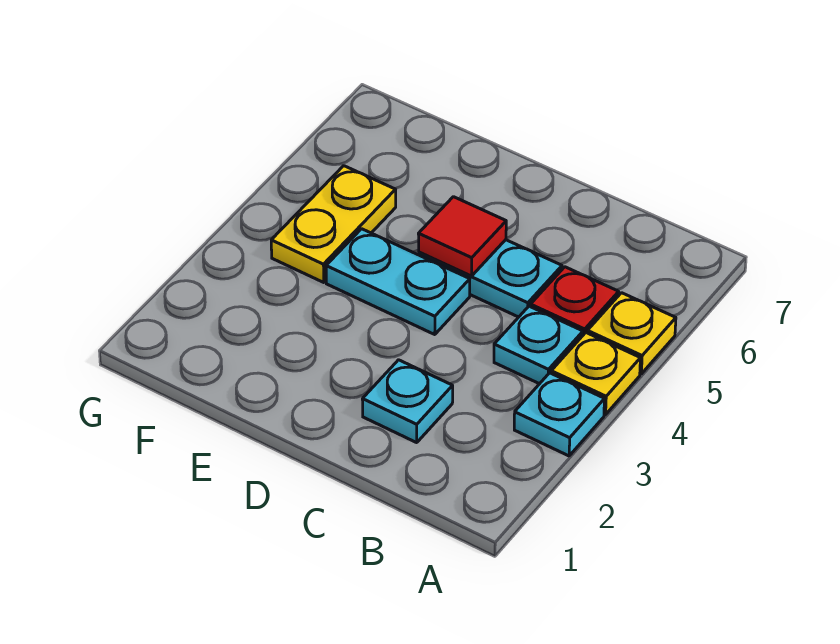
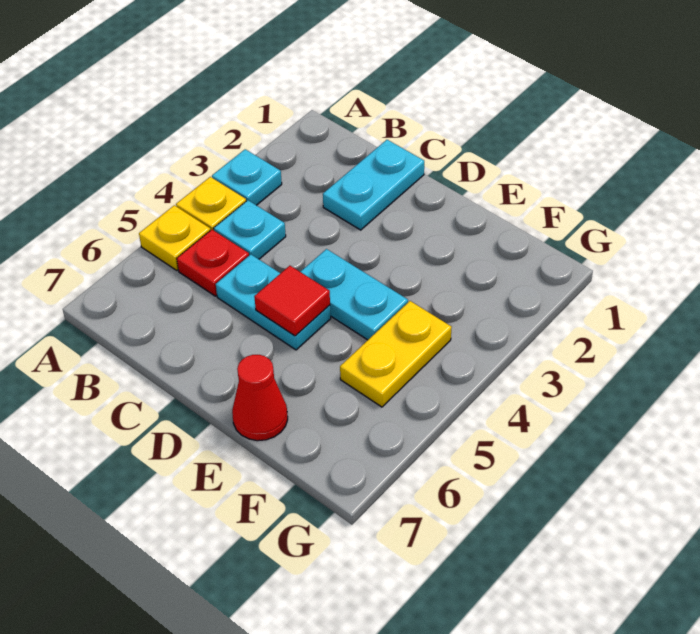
cyan 1x1 plate [362,360,453,443] -> cyan 1x2 plate [323,140,424,230]
none -> red 1x1 cone [232,355,288,441]

